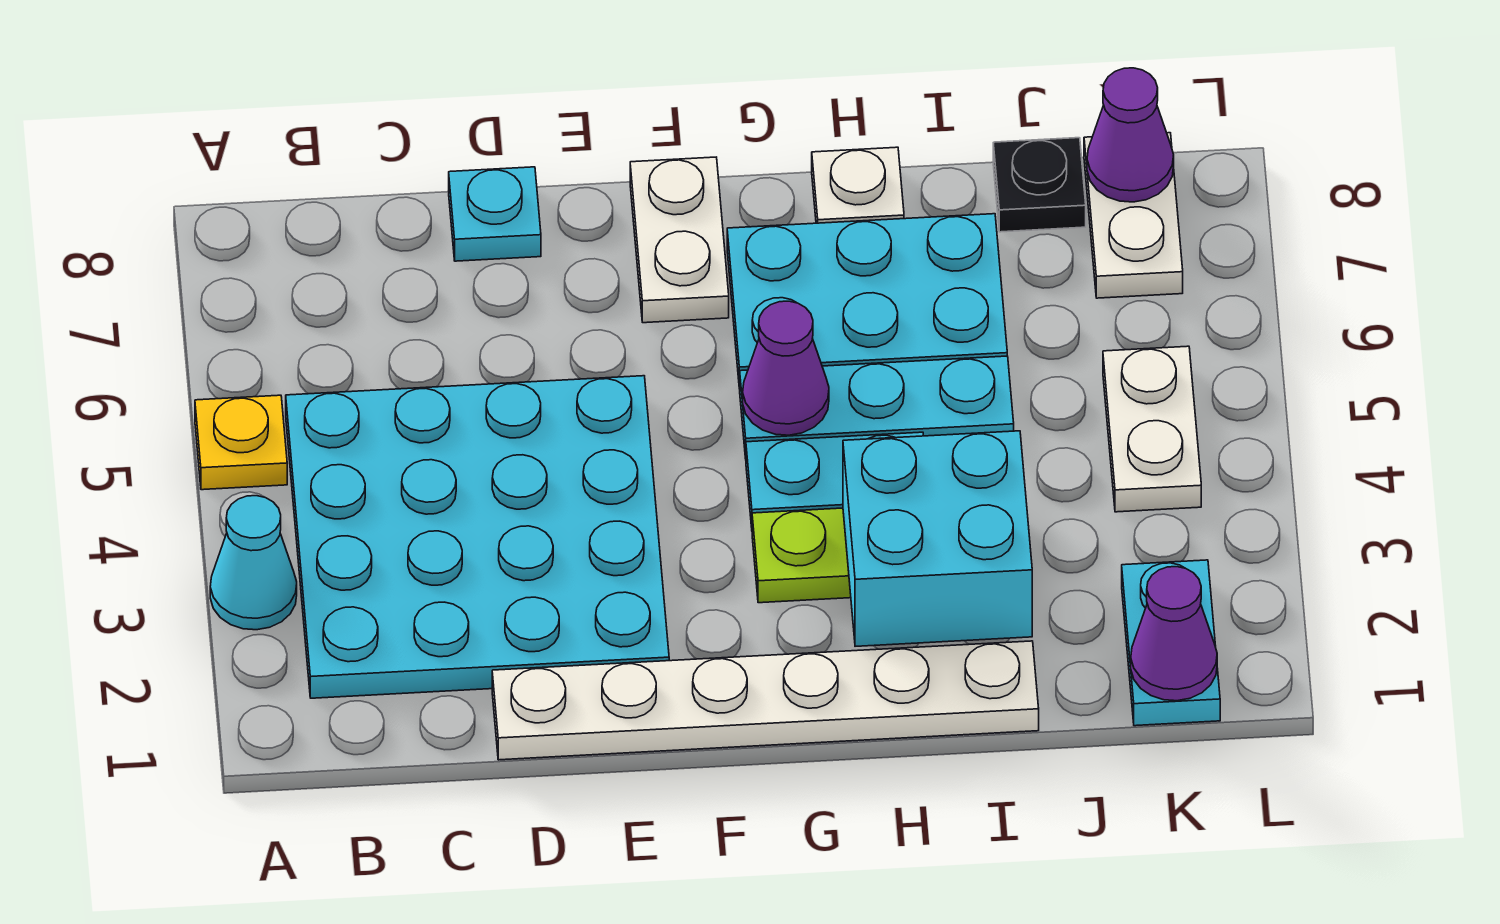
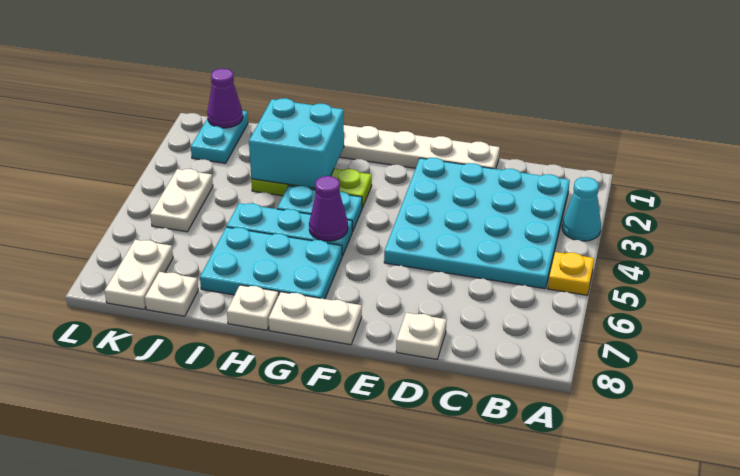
cyan 1x1 plate [449,167,541,261] -> white 1x1 plate [396,313,447,359]
white 1x2 plate [630,157,729,323] -> white 1x2 plate turned to [268,292,362,345]
black 1x1 plate [993,138,1086,232] -> white 1x1 plate [145,272,198,316]
purple 1x1 cone [1087,68,1174,202] -> none

